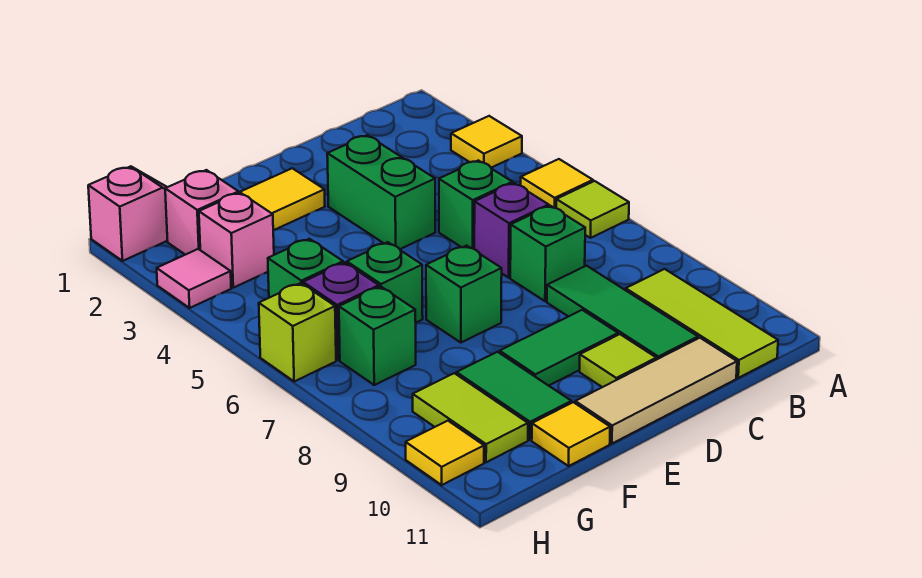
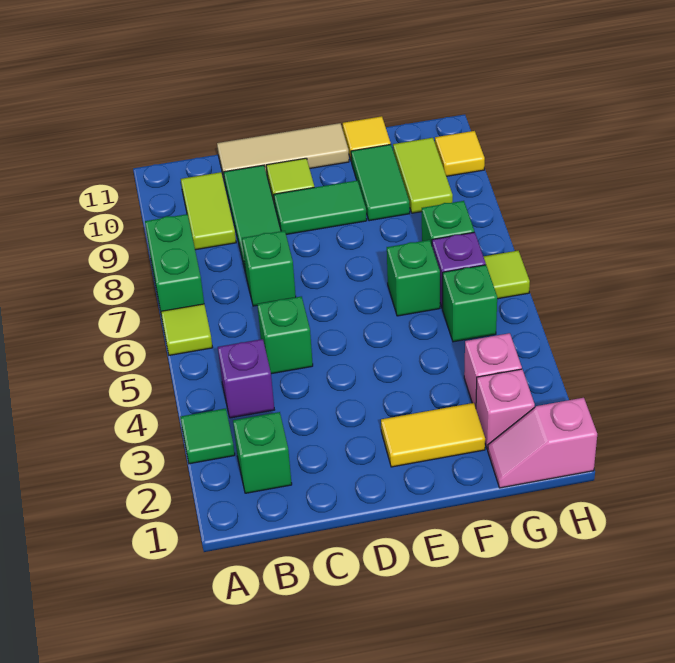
yellow 1x1 tile [451,116,522,168] -> green 1x1 tile [181,409,235,464]
yellow 1x1 tile [521,159,593,208] -> none
lime 1x3 tile [626,269,778,378] -> lime 1x2 tile [181,172,236,250]
purple 1x1 brick [474,183,549,278] -> purple 1x1 brick moved to [218,339,274,418]
green 1x2 brick [327,135,435,249] -> green 1x2 brick moved to [145,214,204,311]
green 1x1 brick [426,246,502,343] -> green 1x1 brick moved to [233,412,292,493]
pink 1x1 tile [157,249,231,308] -> none
lime 1x1 brick [259,283,336,381] -> lime 1x1 tile [483,251,530,299]

